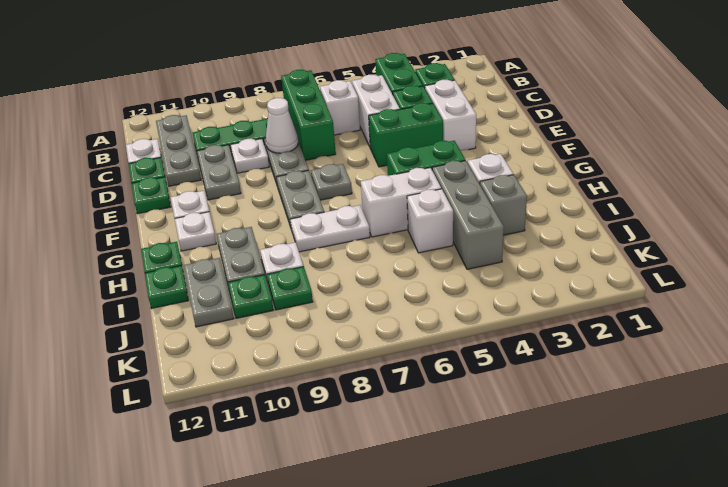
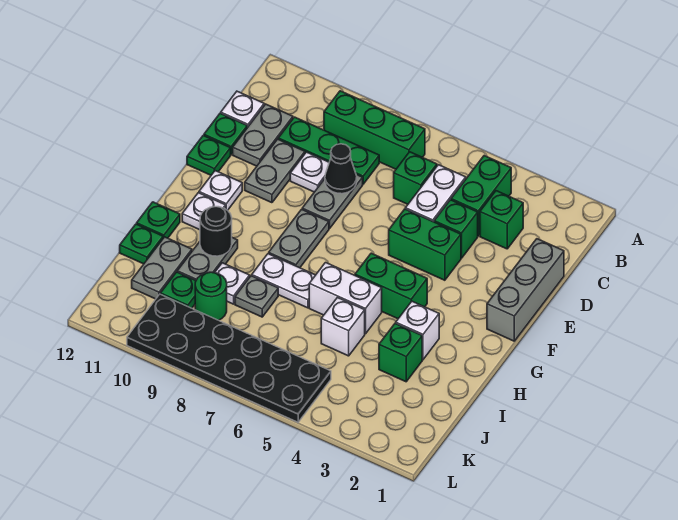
green 1x3 brick [281,70,336,160] -> green 1x3 brick turned to [324,91,425,169]
grey 1x3 plate [156,115,201,186] -> grey 1x2 plate [233,104,293,166]
white 1x1 brick [320,80,360,135] -> green 1x1 brick [394,152,437,204]
white 1x2 brick [425,80,476,151] -> none
white 1x1 cone [266,98,298,153] -> black 1x1 cone [325,144,357,194]
grey 1x1 plate [311,164,352,200] -> grey 1x1 plate moved to [235,276,278,317]
grey 1x3 brick [432,161,504,269] -> grey 1x3 brick moved to [487,239,564,341]
none -> black 1x1 round brick [200,207,232,256]
grey 1x1 brick [480,175,527,235] -> green 1x1 brick [379,323,422,382]
green 1x1 plate [267,267,313,310] -> green 1x1 round brick [195,272,227,320]
none -> black 2x6 plate [127,294,331,422]

